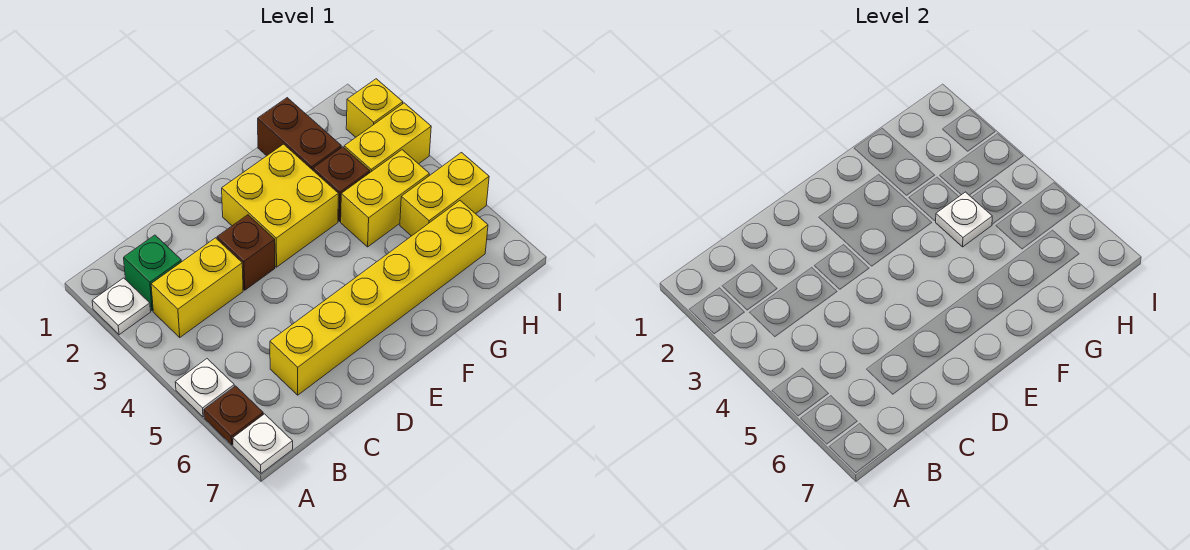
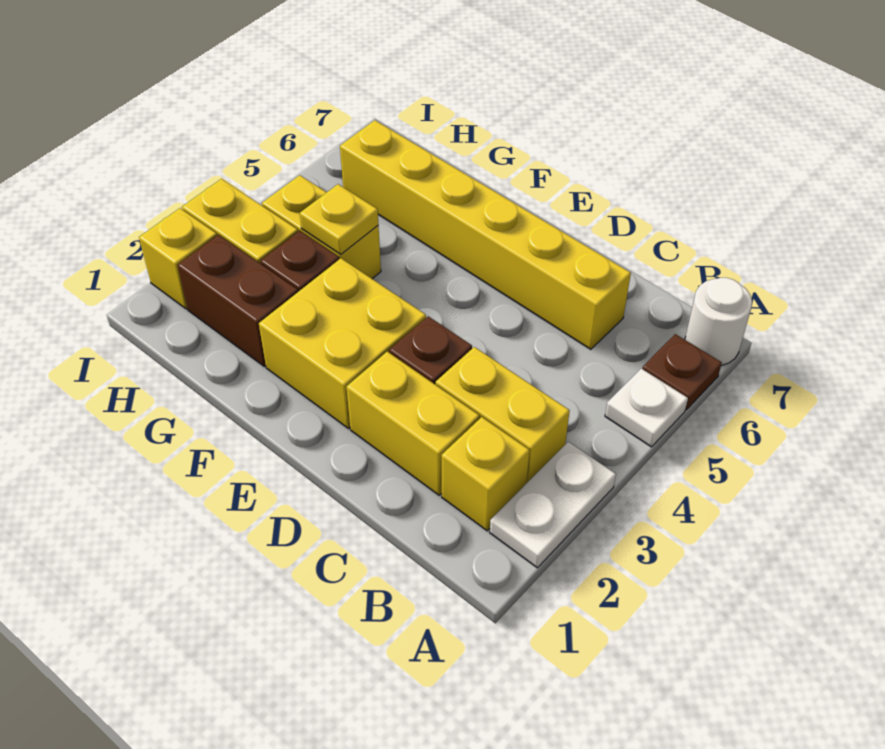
white 1x1 plate [92,278,151,335] -> white 1x2 plate [490,442,616,568]
white 1x1 plate [233,414,293,473] -> white 1x1 round brick [685,278,752,365]
green 1x1 brick [124,235,182,311] -> yellow 1x1 brick [442,417,530,531]
brown 1x2 brick [258,98,341,170] -> brown 1x2 brick turned to [177,235,298,366]
white 1x1 plate [936,192,992,247] -> yellow 1x1 plate [300,184,378,255]
yellow 1x2 brick [400,153,489,236] -> yellow 1x2 brick moved to [347,352,479,495]

